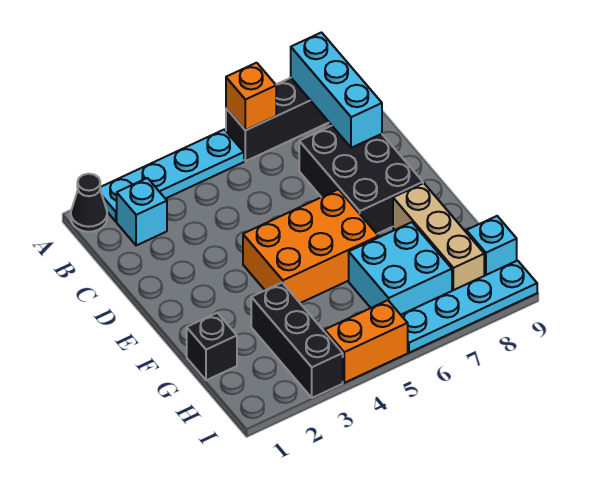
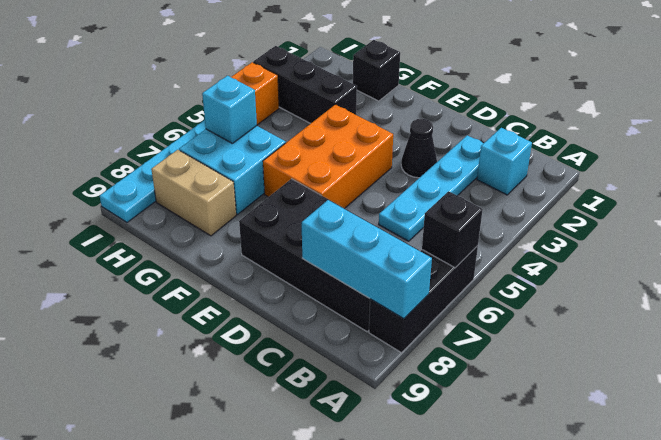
black 1x1 cone [71,174,107,232] -> black 1x1 cone moved to [401,119,437,178]
cyan 1x4 plate [100,130,244,221] -> cyan 1x4 plate moved to [379,135,484,241]
orange 1x1 brick [226,63,276,130] -> black 1x1 brick [422,191,483,268]
black 2x3 brick [299,126,423,234] -> black 2x4 brick [239,179,418,332]
tan 1x3 brick [393,183,484,291] -> tan 1x2 brick [151,150,236,236]
cyan 1x1 brick [466,216,517,276] -> cyan 1x1 brick moved to [202,76,257,143]

